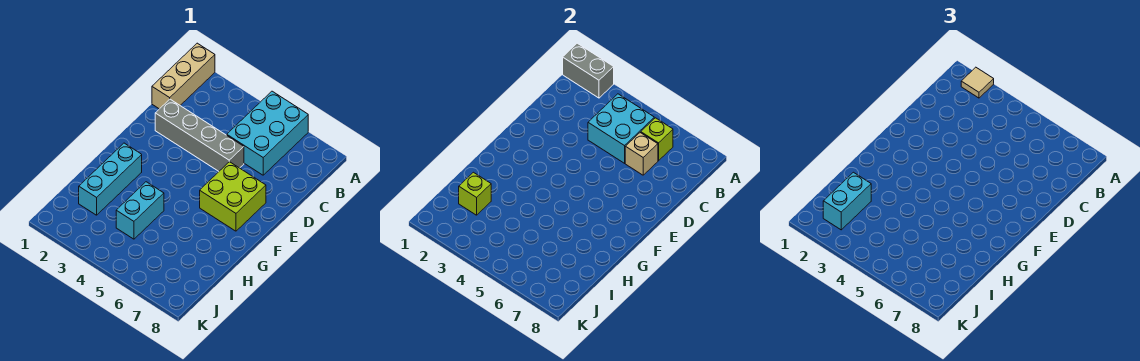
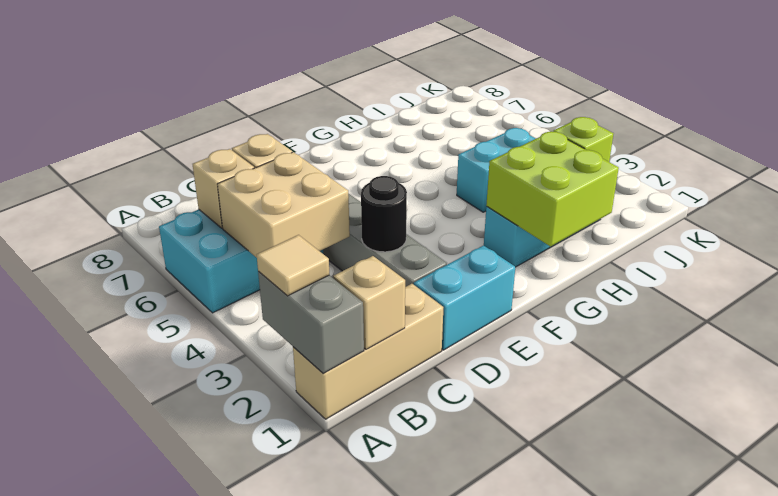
none -> tan 1x1 brick [333,256,405,349]
cyan 2x2 brick [588,94,654,163] -> tan 2x2 brick [218,152,350,258]
lime 1x1 brick [641,118,673,161] -> tan 1x1 brick [193,149,254,228]
none -> black 1x1 round brick [361,176,407,252]
lime 2x2 brick [200,162,266,231] -> lime 2x2 brick moved to [486,131,619,246]
cyan 1x2 brick [823,172,871,230] -> cyan 1x2 brick moved to [414,245,515,350]

